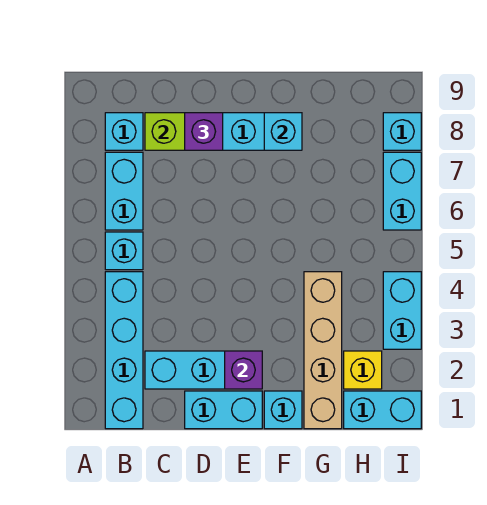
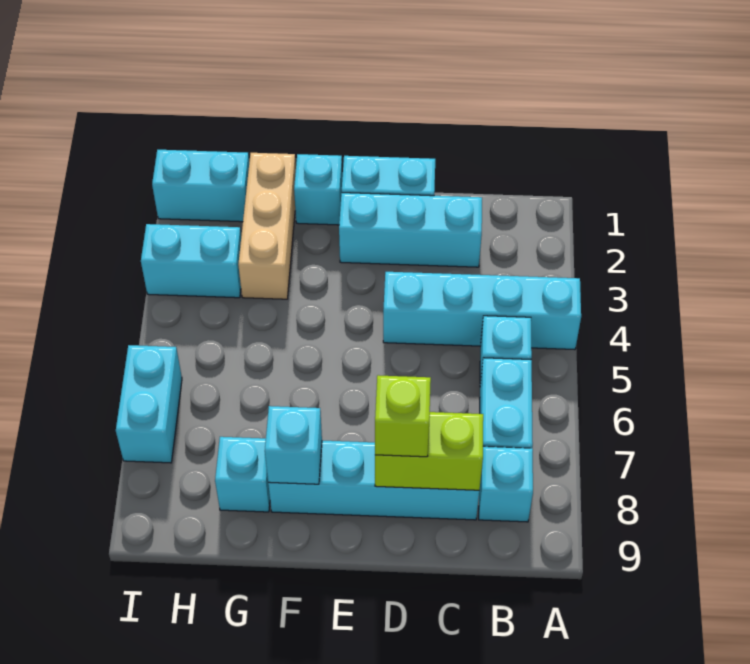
cyan 1x4 brick [105,272,143,429] -> cyan 1x4 brick turned to [383,272,581,350]
purple 1x1 brick [185,113,223,150] -> lime 1x1 brick [375,375,431,457]
purple 1x1 brick [225,351,262,389] -> none
tan 1x4 brick [304,272,342,429] -> tan 1x3 brick [238,153,296,299]
yellow 1x1 brick [344,351,382,389] -> none
cyan 1x2 brick [383,272,421,349] -> cyan 1x2 brick turned to [141,224,241,298]
cyan 1x1 brick [383,113,421,150] -> cyan 1x1 brick moved to [215,437,270,512]

